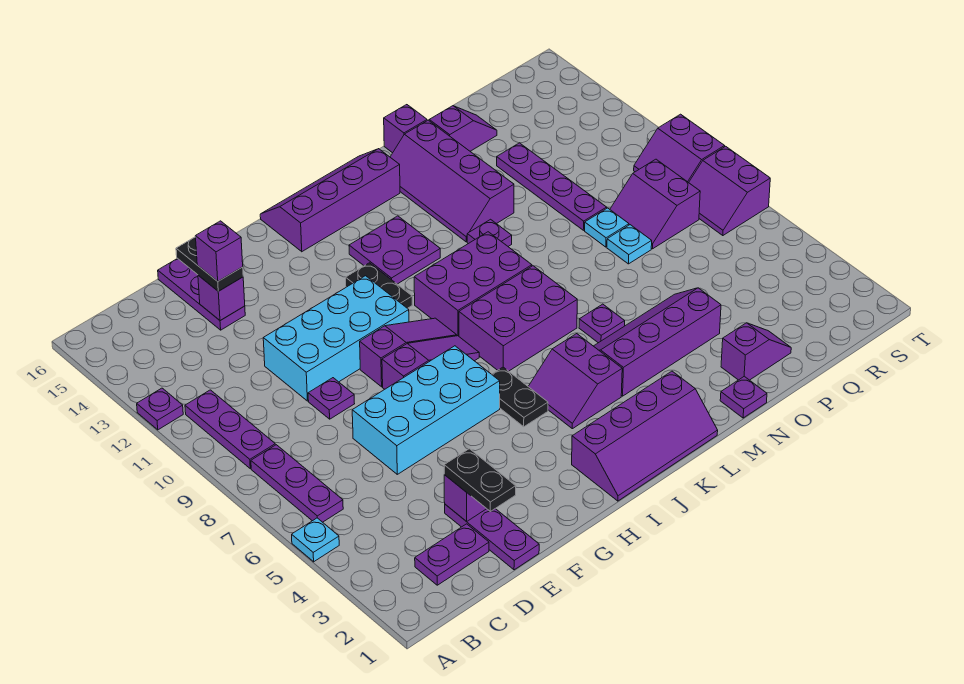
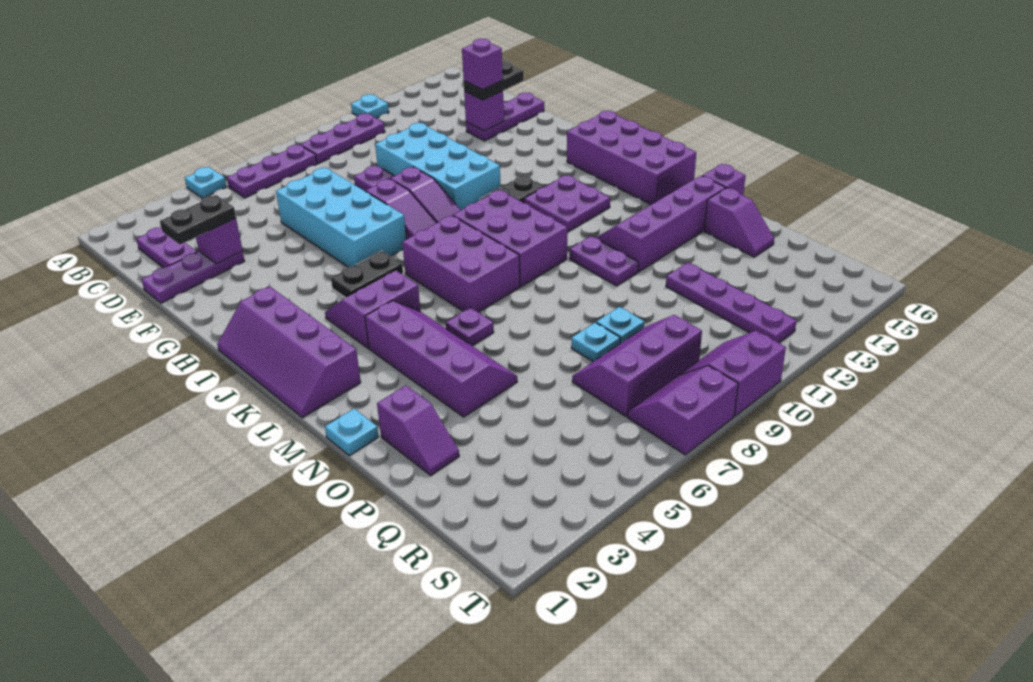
purple 1x1 plate [137,388,183,430] -> cyan 1x1 plate [351,94,389,118]
purple 2x4 slope [260,149,400,252] -> purple 2x4 brick [567,111,696,204]
purple 1x1 plate [467,219,512,246] -> purple 1x2 plate [569,236,639,286]
purple 1x1 plate [720,376,767,418] -> cyan 1x1 plate [325,409,379,456]
purple 1x4 plate [497,143,607,230] -> purple 1x4 plate turned to [666,263,797,343]
purple 2x2 slope [610,159,700,249] -> purple 2x3 slope [572,315,702,417]

